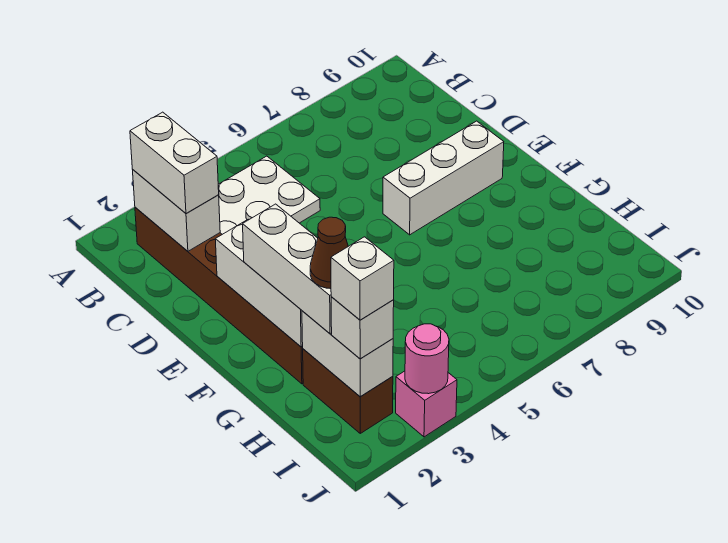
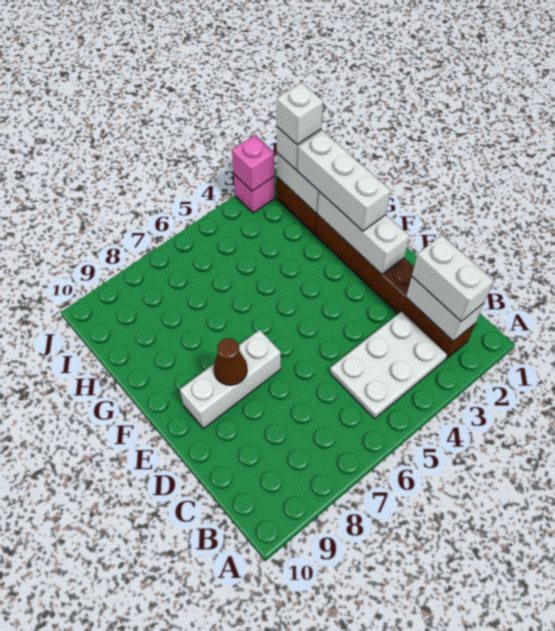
brown 1x1 cone [310,217,348,289] -> brown 1x1 cone moved to [214,338,247,385]
pink 1x1 round brick [405,324,449,394] -> pink 1x1 brick [232,135,275,191]

